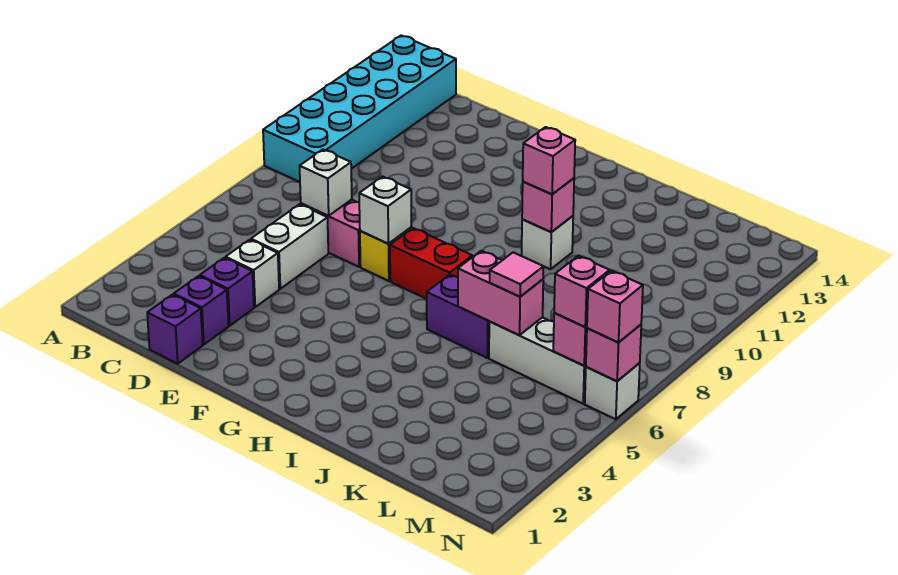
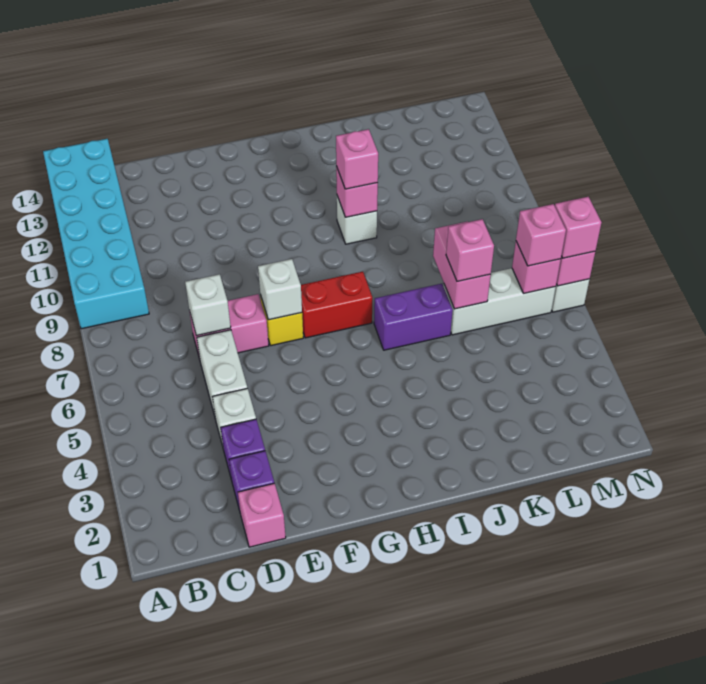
purple 1x1 brick [147,295,203,364] -> pink 1x1 brick [238,483,286,547]
pink 1x2 brick [458,251,543,335] -> pink 1x2 brick turned to [433,221,491,309]
pink 1x1 tile [490,252,544,297] -> pink 1x1 brick [446,219,494,281]

